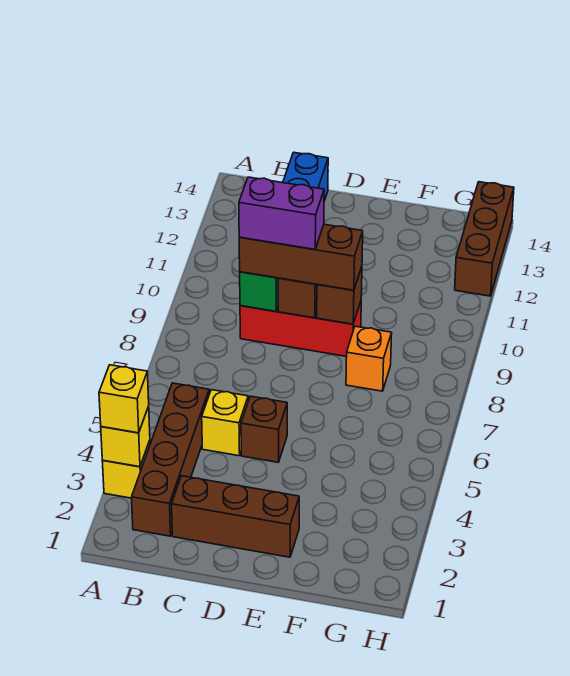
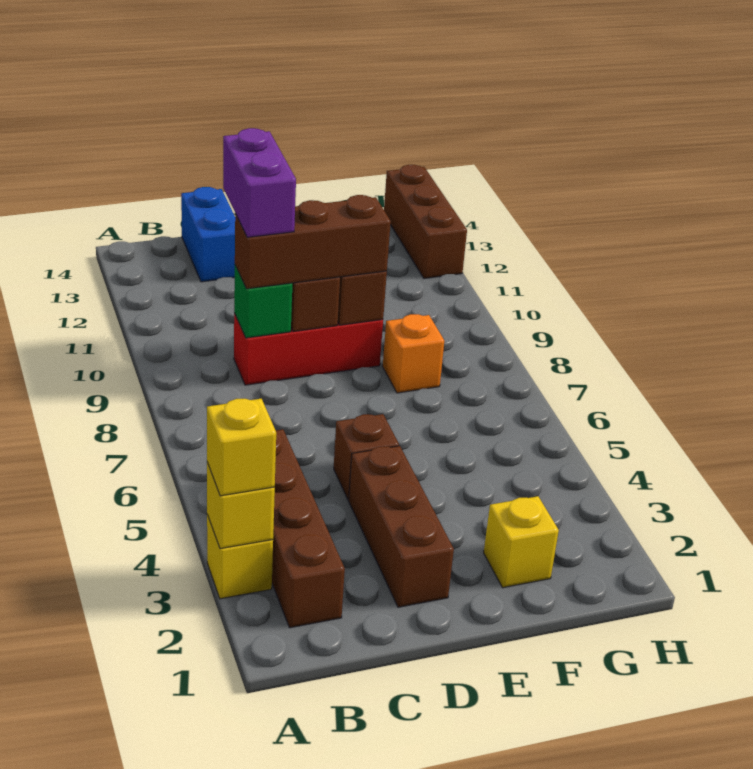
brown 1x3 brick [172,476,299,557] -> brown 1x3 brick turned to [349,446,454,607]
yellow 1x1 brick [202,390,248,456] -> yellow 1x1 brick moved to [484,496,559,588]
purple 1x2 brick [239,177,324,249] -> purple 1x2 brick turned to [223,128,296,237]

